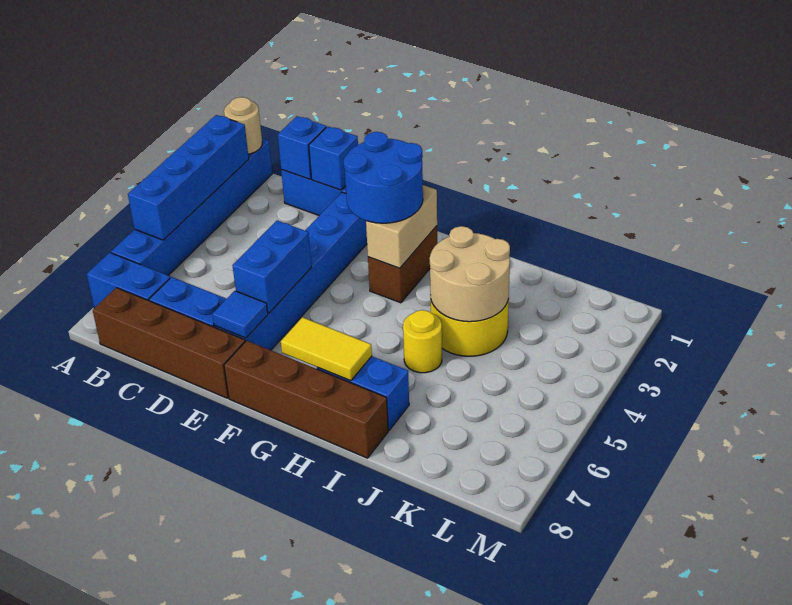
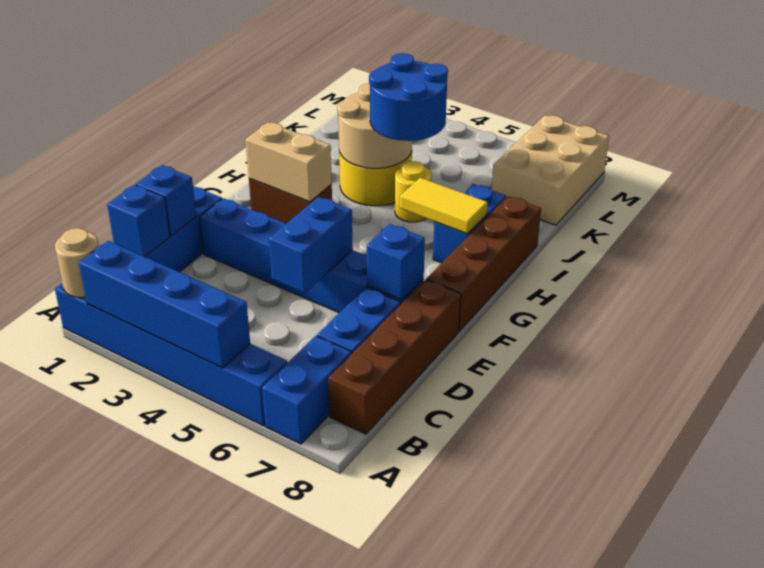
blue 1x2 brick [232,221,312,313] -> blue 1x2 brick turned to [269,197,353,293]
blue 1x1 tile [212,291,268,338] -> blue 1x1 brick [367,224,425,300]
blue 2x2 round brick [343,132,423,223] -> blue 2x2 round brick moved to [369,53,448,141]
yellow 1x2 tile [281,317,372,381] -> yellow 1x2 tile turned to [400,178,488,234]
none -> tan 2x3 brick [492,115,609,225]

